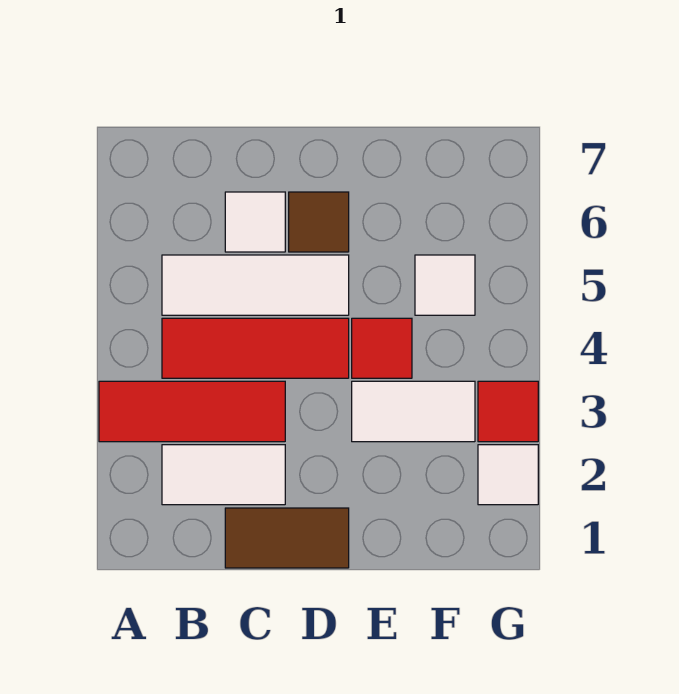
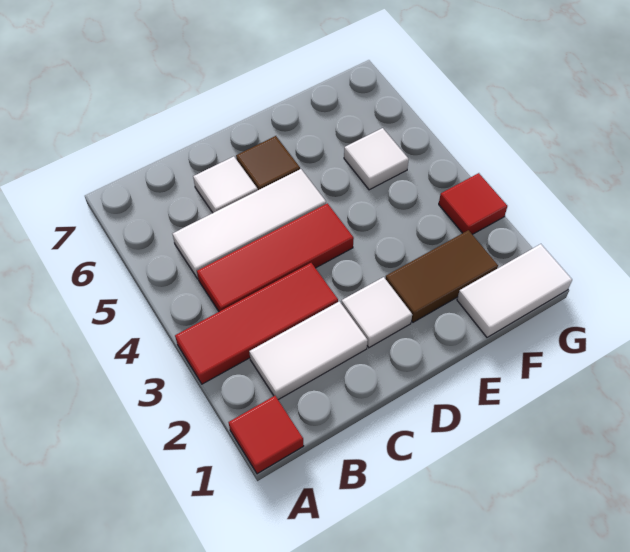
brown 1x2 tile [225,508,349,568] -> brown 1x2 tile moved to [385,230,498,322]
white 1x2 tile [352,381,475,442] -> white 1x2 tile moved to [457,244,572,337]
red 1x1 tile [352,318,412,378] -> red 1x1 tile moved to [229,396,304,474]
white 1x1 tile [478,445,538,505] -> white 1x1 tile moved to [341,277,412,348]

